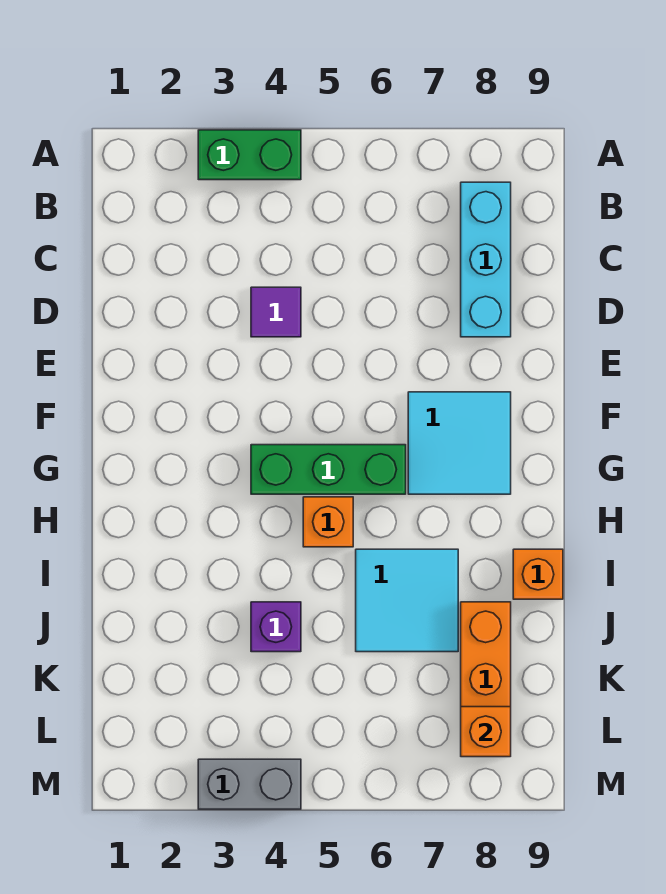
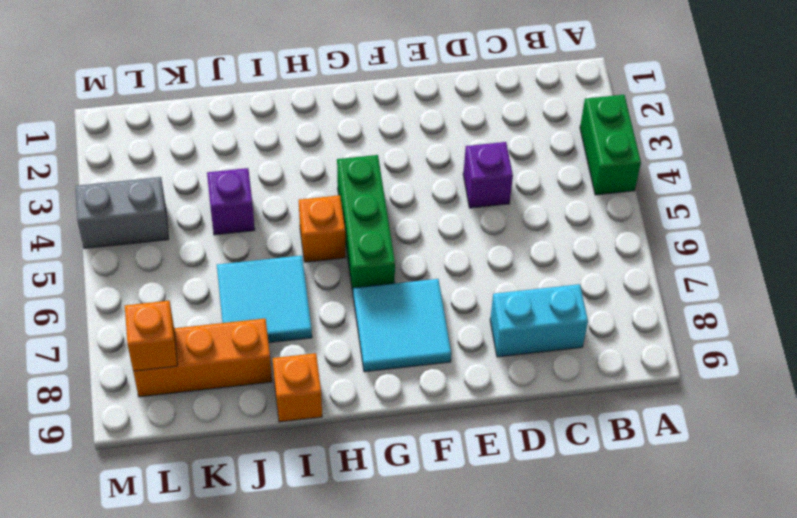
cyan 1x3 brick [461,182,511,337] -> cyan 1x2 brick [490,284,588,357]
purple 1x1 tile [251,287,301,337] -> purple 1x1 brick [463,142,513,208]
grey 1x2 brick [198,759,301,809] -> grey 1x2 brick turned to [75,177,168,248]

